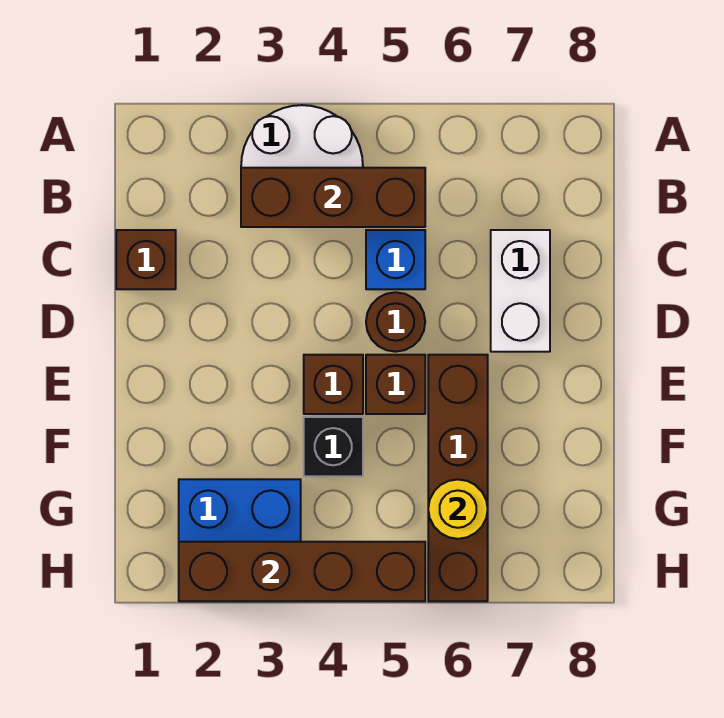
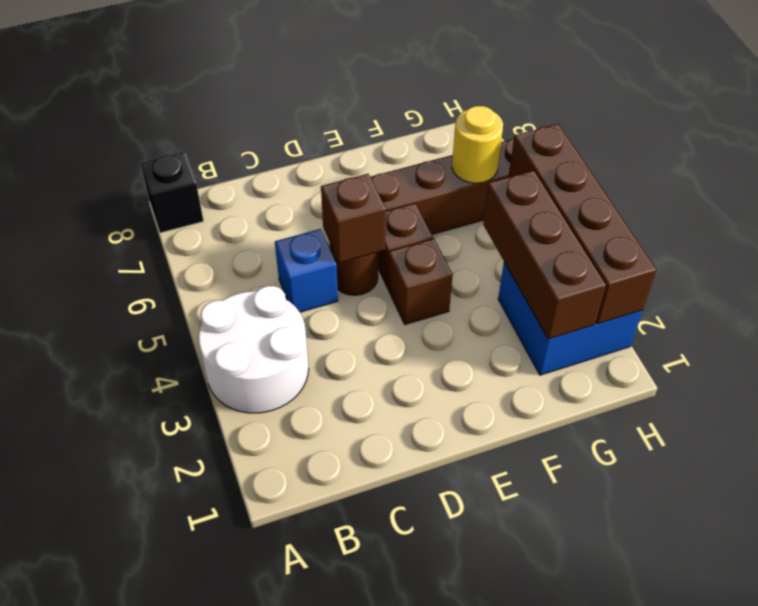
brown 1x3 brick [241,168,425,227] -> brown 1x3 brick moved to [483,171,606,339]
brown 1x1 brick [116,230,176,289] -> brown 1x1 brick moved to [321,174,386,263]
white 1x2 brick [491,230,550,352] -> none
black 1x1 brick [304,417,363,476] -> black 1x1 brick moved to [140,152,204,233]

